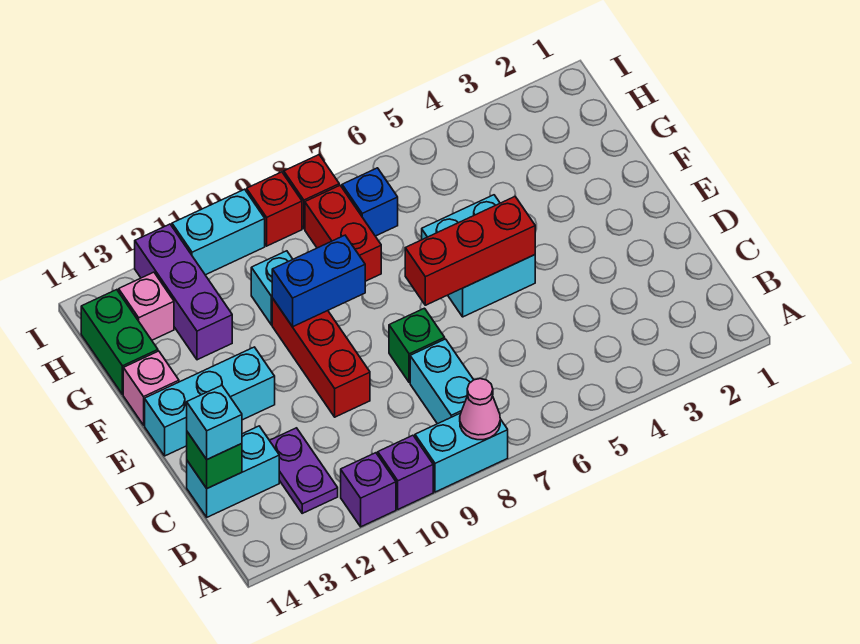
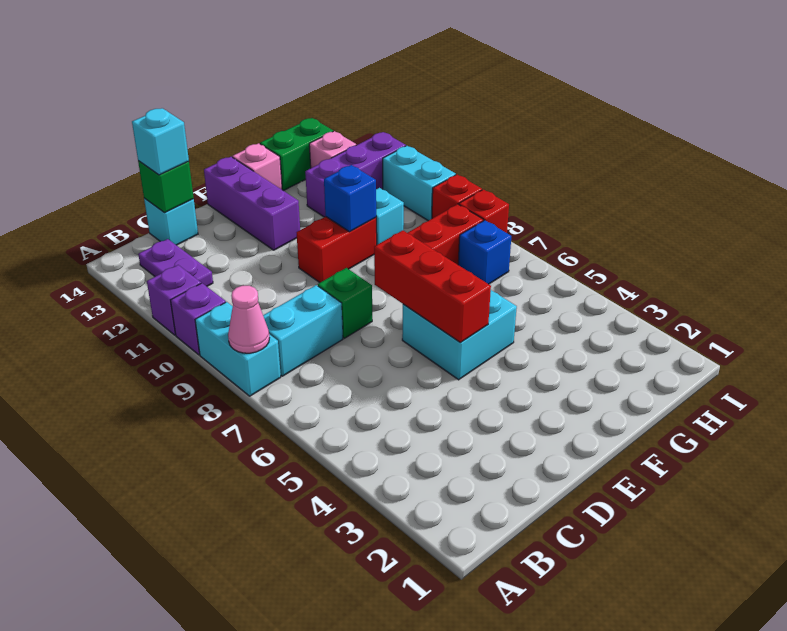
purple 1x2 plate [270,428,338,513] -> purple 1x2 plate turned to [138,239,213,286]
cyan 1x2 brick [187,426,279,517] -> cyan 1x1 brick [144,198,198,245]
red 1x3 brick [272,298,370,417] -> red 1x2 brick [297,217,377,283]
cyan 1x3 brick [145,347,275,456] -> purple 1x3 brick [204,157,300,250]
blue 1x2 brick [272,235,365,327] -> blue 1x1 brick [324,165,376,232]

